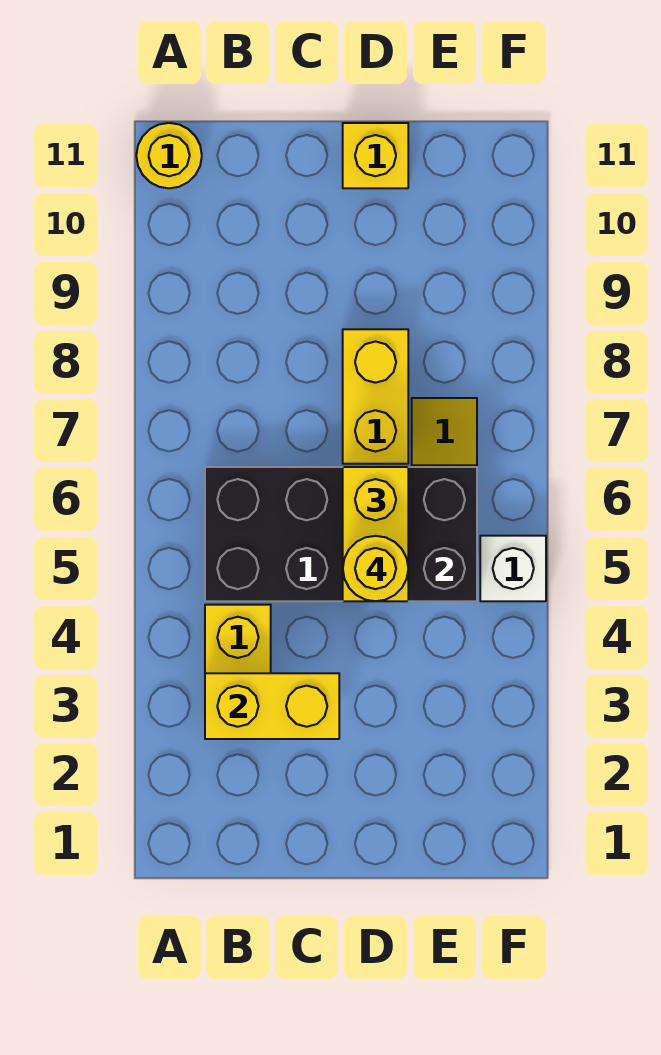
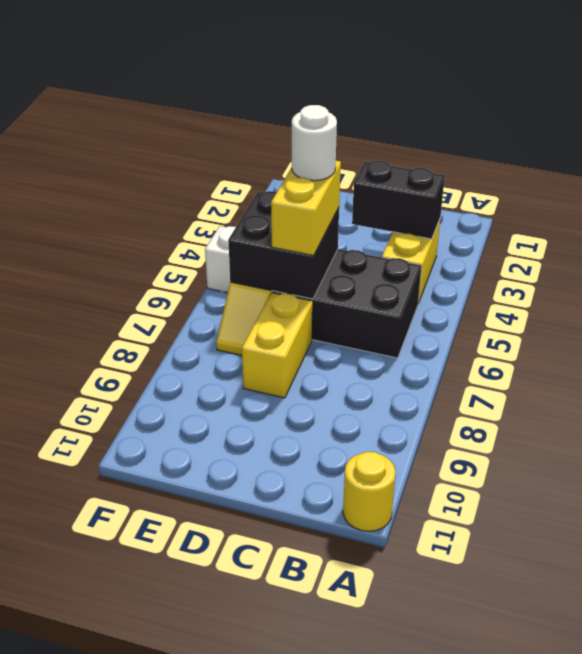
yellow 1x2 brick [205,673,339,739] -> black 1x2 brick [352,161,445,239]
yellow 1x1 round brick [343,536,408,601] -> white 1x1 round brick [292,105,337,181]
yellow 1x1 brick [343,123,408,188] -> none

